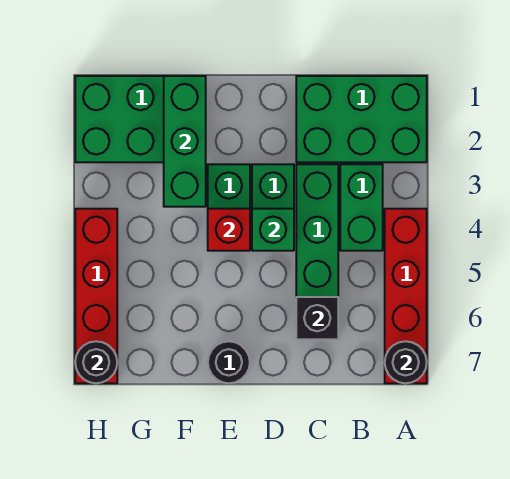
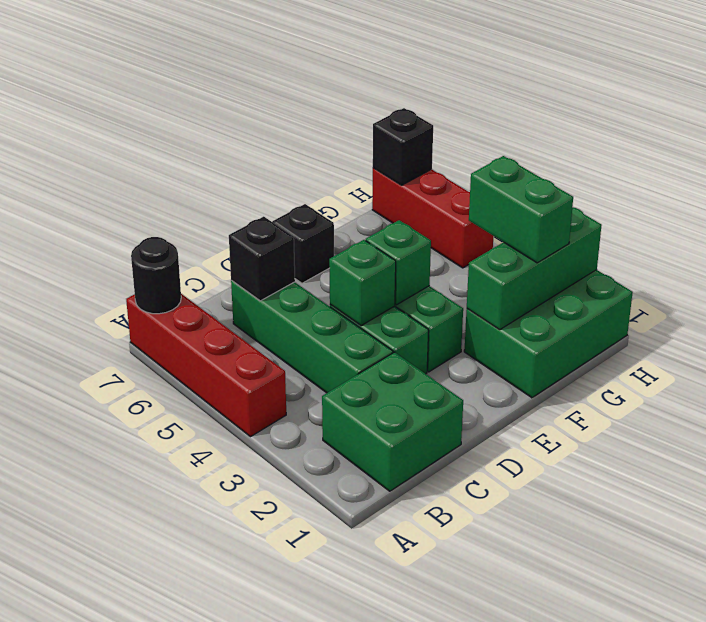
green 2x3 brick [296,76,427,162] -> green 2x2 brick [322,352,463,491]
green 1x2 brick [340,164,383,251] -> green 1x2 brick moved to [469,156,573,263]
red 1x1 brick [208,209,250,251] -> green 1x1 brick [366,220,431,305]
black 1x1 round brick [208,341,250,383] -> black 1x1 brick [272,204,334,283]
green 1x3 brick [164,76,206,207] -> green 1x3 brick turned to [467,207,602,329]
red 1x4 brick [75,209,117,383] -> red 1x3 brick [372,168,493,268]
black 1x1 round brick [75,341,117,383] -> black 1x1 brick [373,108,433,185]

